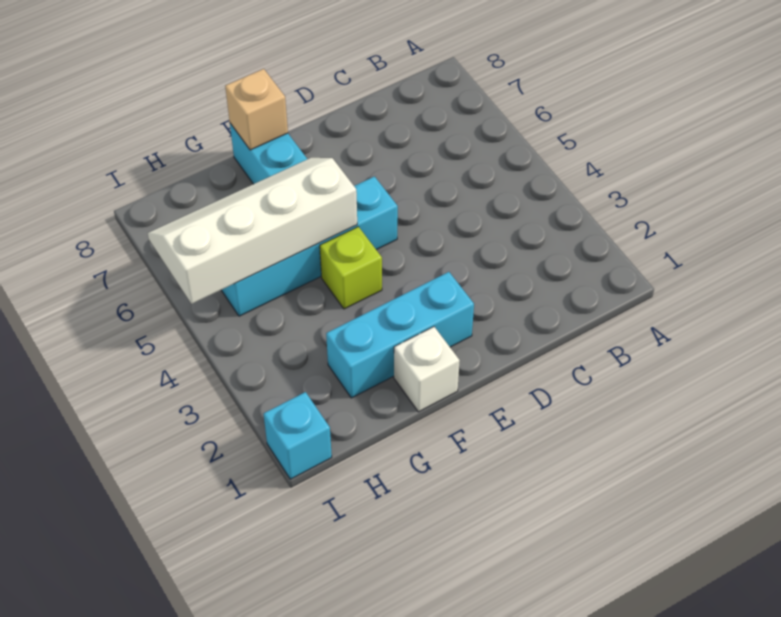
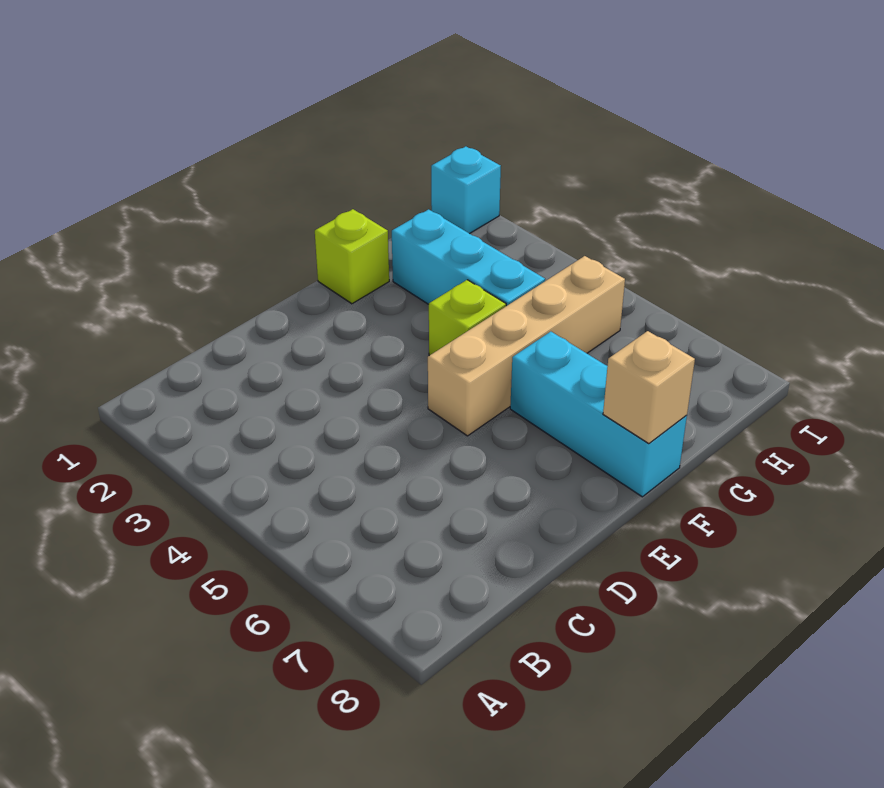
cyan 1x3 brick [326,272,474,398] -> cyan 1x3 brick turned to [392,209,545,306]
cyan 1x4 brick [221,177,398,316] -> tan 1x4 brick [428,256,625,436]
white 1x1 brick [394,327,460,412] -> lime 1x1 brick [315,209,389,304]
white 2x4 slope [148,158,357,304] -> none

